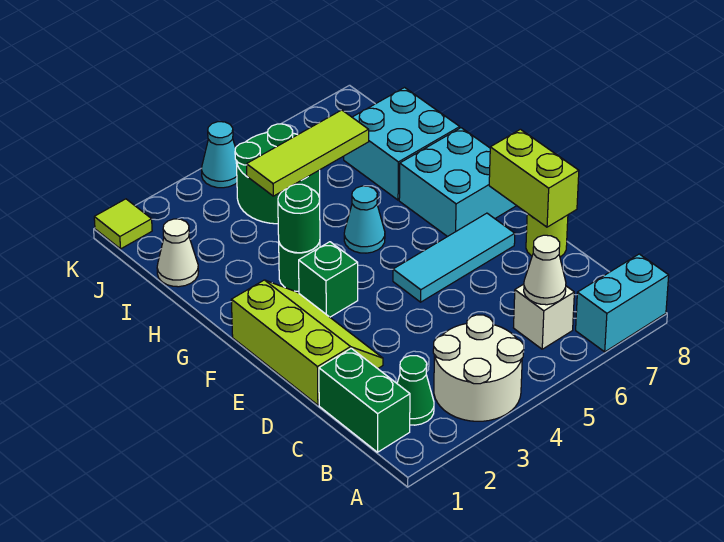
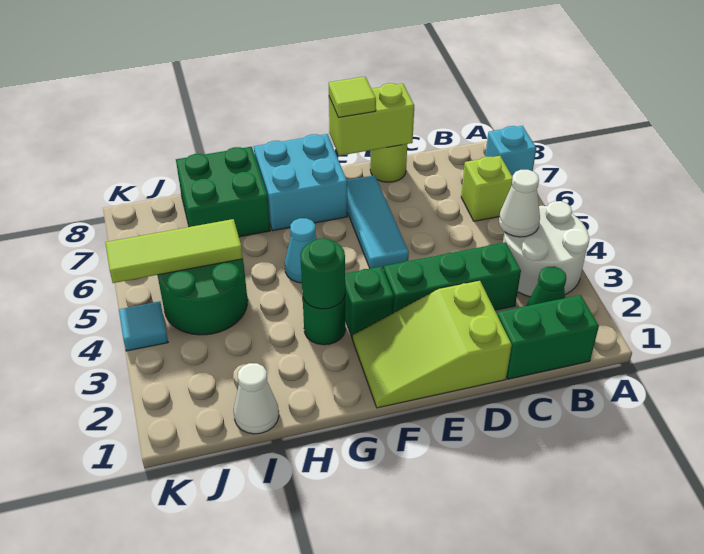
cyan 1x2 brick [576,254,669,352] -> cyan 1x1 brick [485,126,536,176]
white 1x1 brick [514,284,574,349] -> lime 1x1 brick [461,156,513,221]
white 1x1 cone [524,235,566,305] -> white 1x1 cone moved to [499,170,540,237]
none -> green 1x3 brick [384,242,521,313]
lime 2x3 slope [231,280,383,405] -> lime 2x3 slope turned to [352,281,512,408]
cyan 2x2 brick [344,88,460,200] -> green 2x2 brick [176,147,270,237]
lime 1x3 tile [247,110,369,196] -> lime 1x3 tile turned to [105,219,243,283]
lime 1x1 tile [94,199,152,249] -> lime 1x1 tile moved to [329,77,376,117]
cyan 1x1 cone [202,122,237,188] -> cyan 1x1 tile [119,301,168,351]

